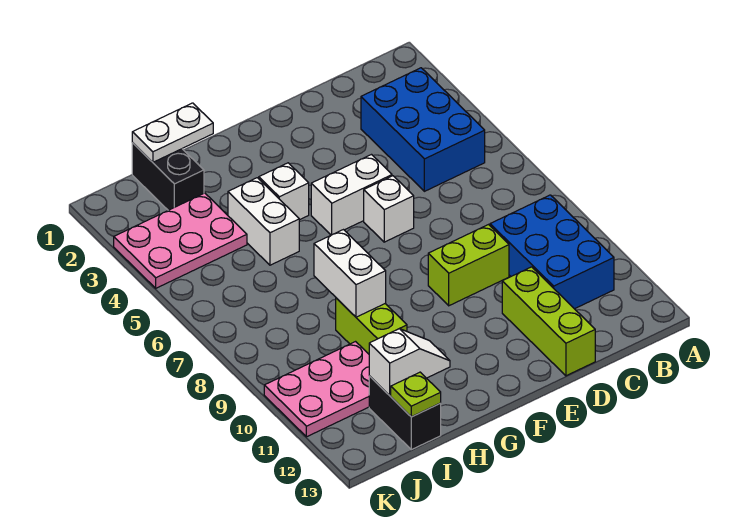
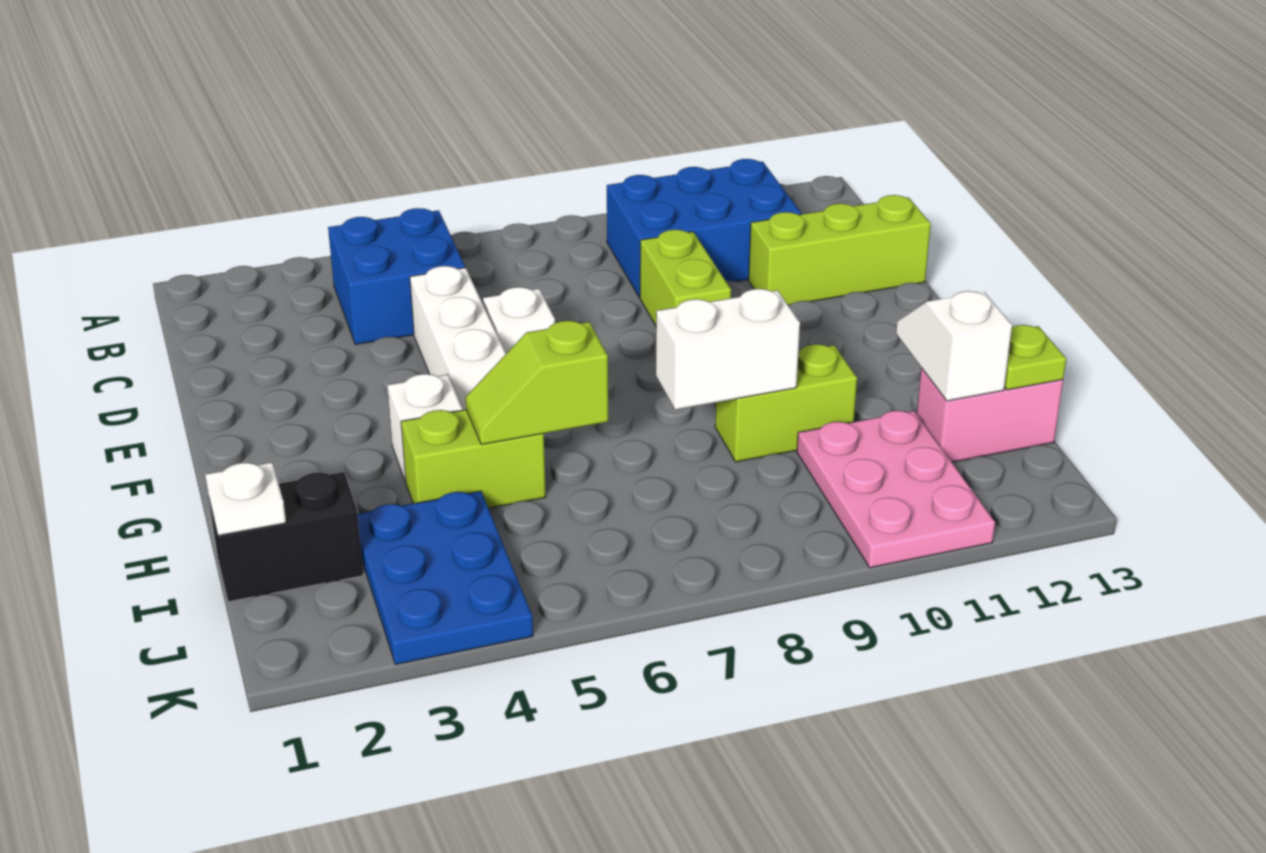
blue 2x3 brick [361,68,485,191] -> blue 2x2 brick [328,208,465,345]
white 1x2 brick [311,155,392,235] -> white 1x3 brick [410,266,506,410]
white 1x2 plate [132,103,213,162] -> white 1x1 plate [205,462,286,536]
white 1x2 brick [228,178,299,265] -> lime 1x2 brick [401,410,546,508]
none -> lime 1x2 slope [465,321,608,445]
pink 2x3 plate [114,193,247,288] -> blue 2x3 plate [357,491,533,665]
black 1x2 brick [369,376,441,450] -> pink 1x2 brick [917,368,1063,462]

